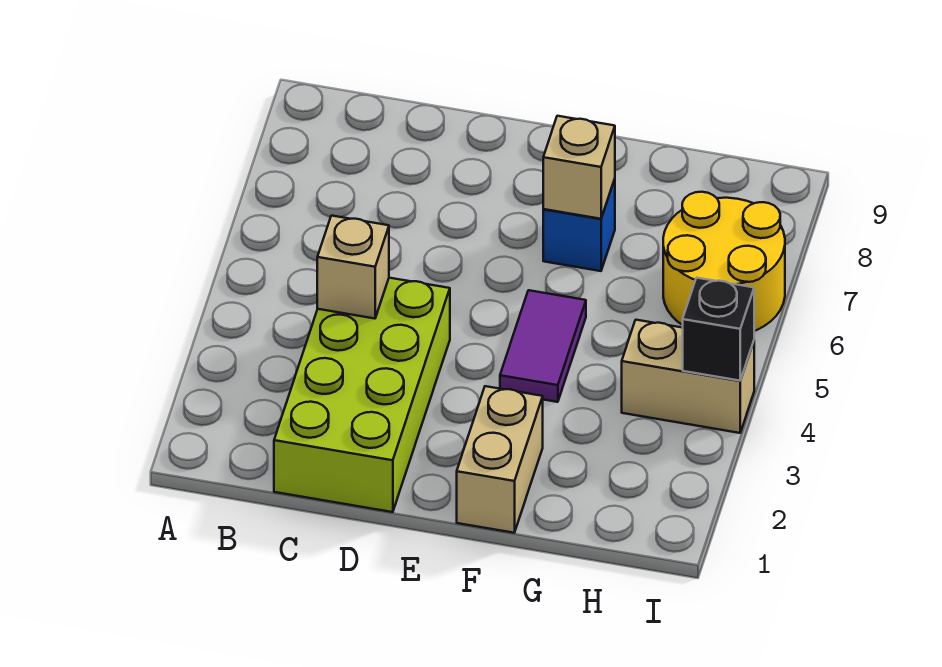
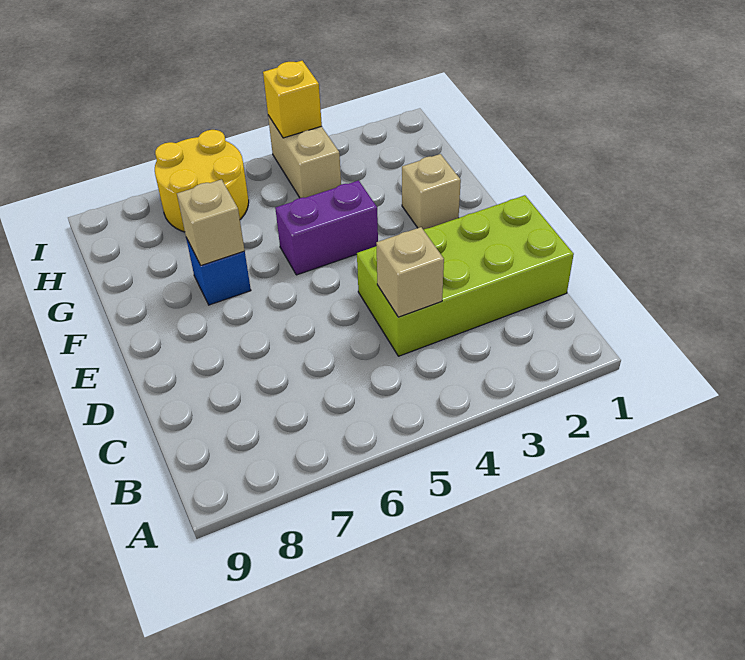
tan 1x2 brick [457,386,543,533] -> tan 1x1 brick [402,154,461,230]
purple 1x2 tile [500,290,586,402] -> purple 1x2 brick [275,180,378,275]
black 1x1 brick [683,278,754,381] -> yellow 1x1 brick [263,61,322,138]

